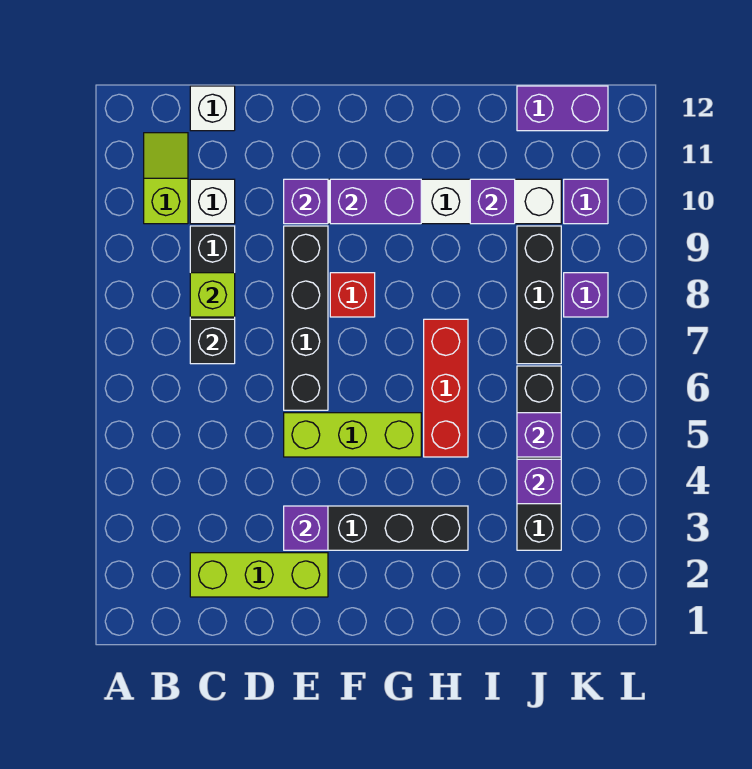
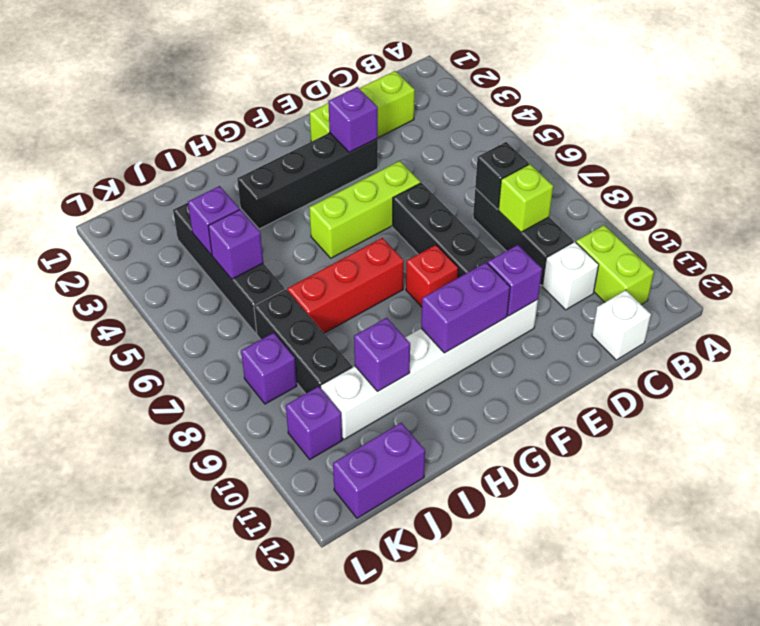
lime 1x2 slope [144,133,188,224] -> lime 1x2 brick [576,225,654,304]
red 1x3 brick [424,319,468,457] -> red 1x3 brick turned to [287,238,404,333]

